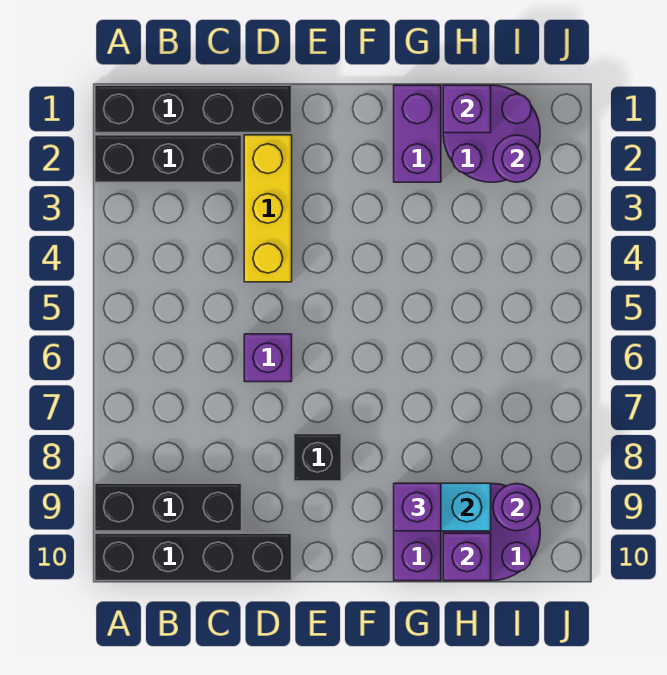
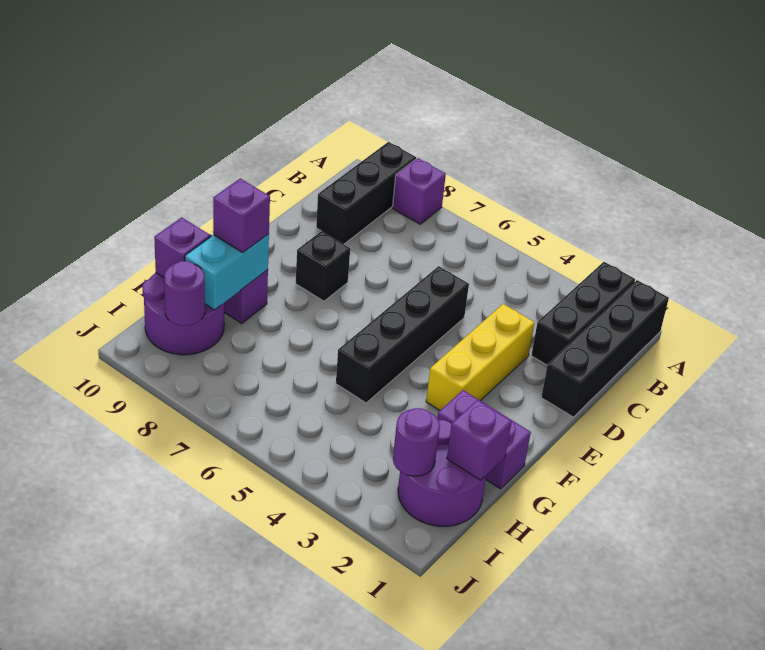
black 1x4 brick [95,533,292,581] -> black 1x4 brick moved to [336,266,469,403]
yellow 1x3 brick [244,135,292,282] -> yellow 1x3 brick turned to [426,304,535,410]
purple 1x1 brick [244,334,292,382] -> purple 1x1 brick moved to [393,158,446,224]

